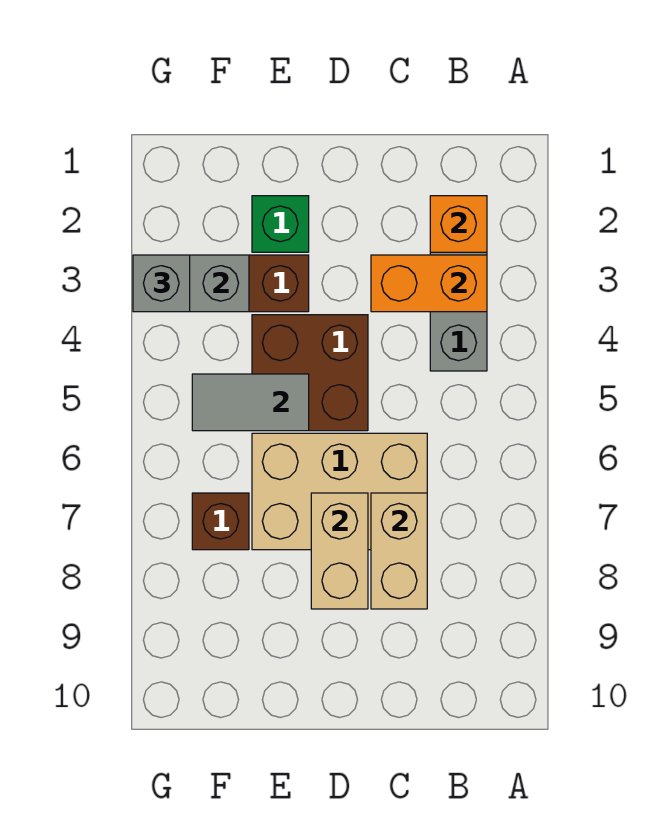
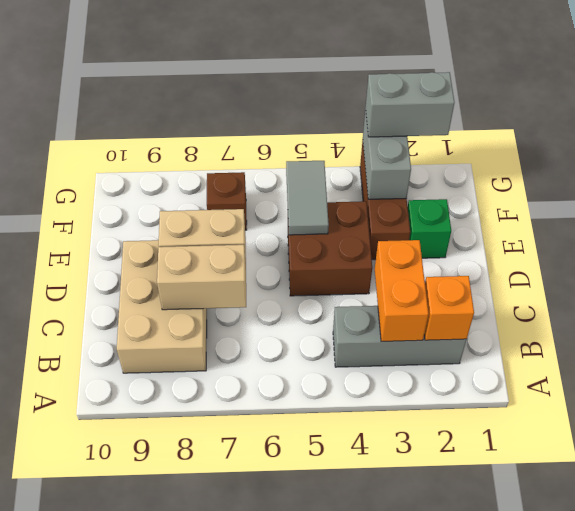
tan 2x3 brick [252,433,427,550] -> tan 2x3 brick moved to [117,240,207,373]
grey 1x1 brick [133,255,190,312] -> grey 1x2 brick [366,72,455,137]

